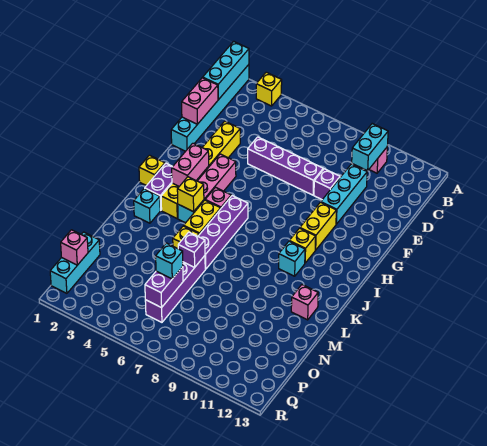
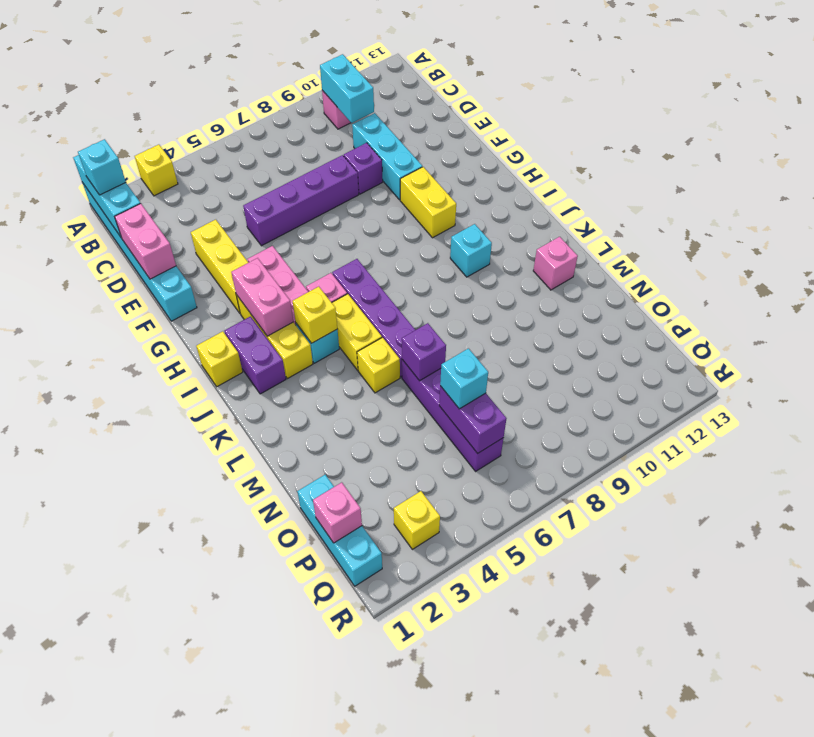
yellow 1x1 brick [290,228,316,263] -> yellow 1x1 brick moved to [394,491,440,549]
cyan 1x1 brick [134,189,161,223] -> cyan 1x1 brick moved to [78,139,126,195]

